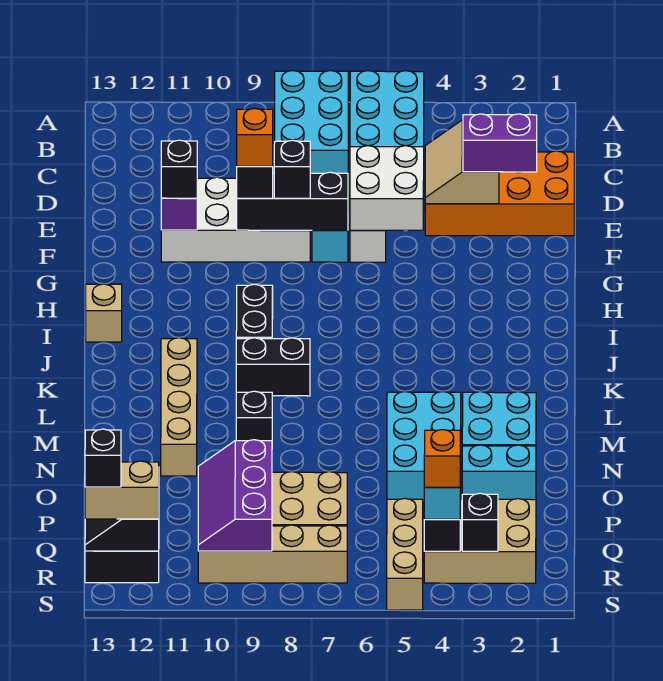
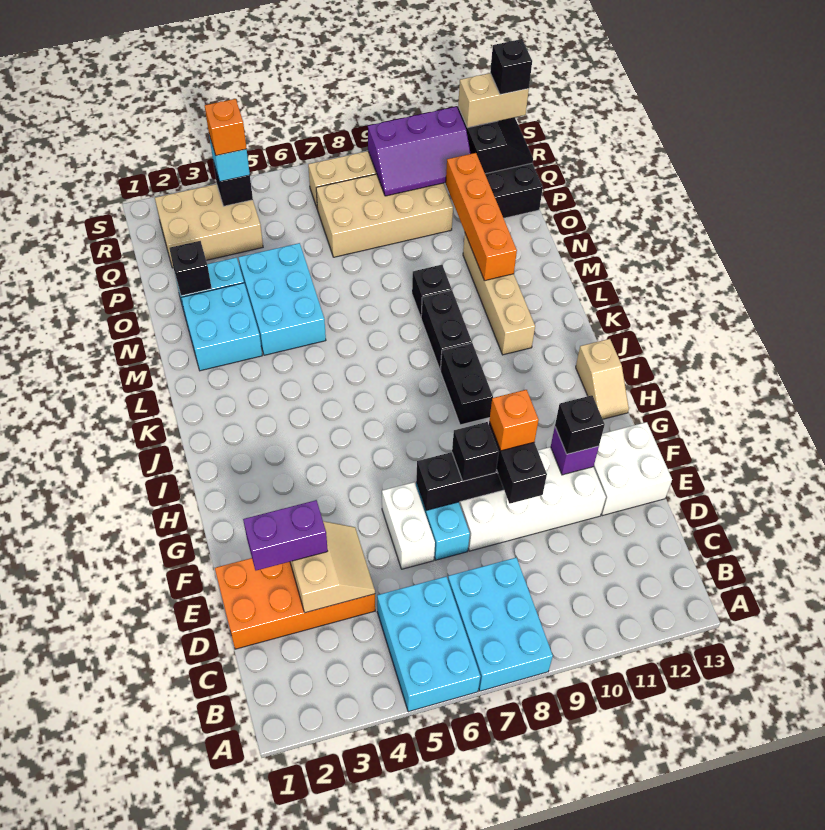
white 2x2 brick [350,146,424,231] -> white 2x2 brick moved to [594,422,672,516]
black 1x2 brick [236,338,310,396] -> black 1x2 brick turned to [421,290,472,370]
none -> orange 1x4 brick [446,153,517,281]
purple 2x3 slope [198,440,272,551] -> purple 2x3 slope turned to [368,107,471,196]
tan 1x3 brick [387,498,423,610] -> none
black 1x1 brick [462,493,498,551] -> black 1x1 brick moved to [169,241,212,296]

